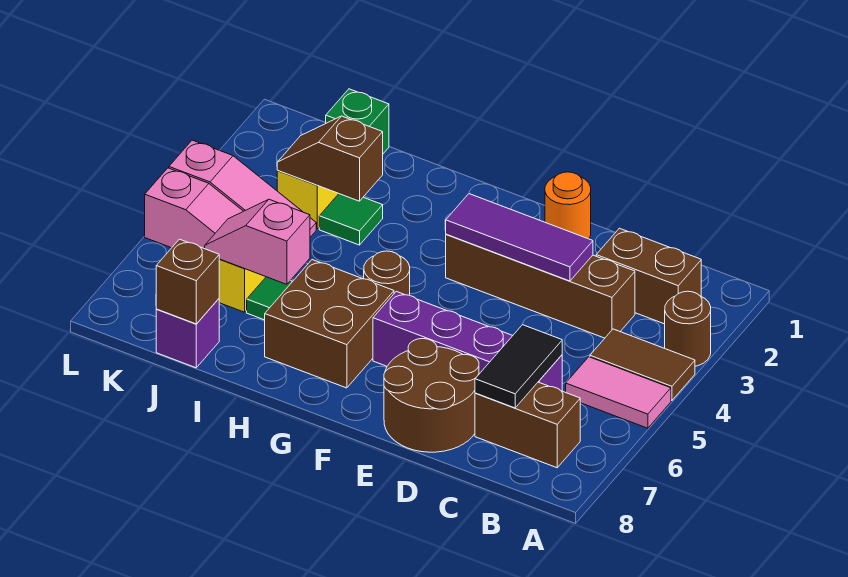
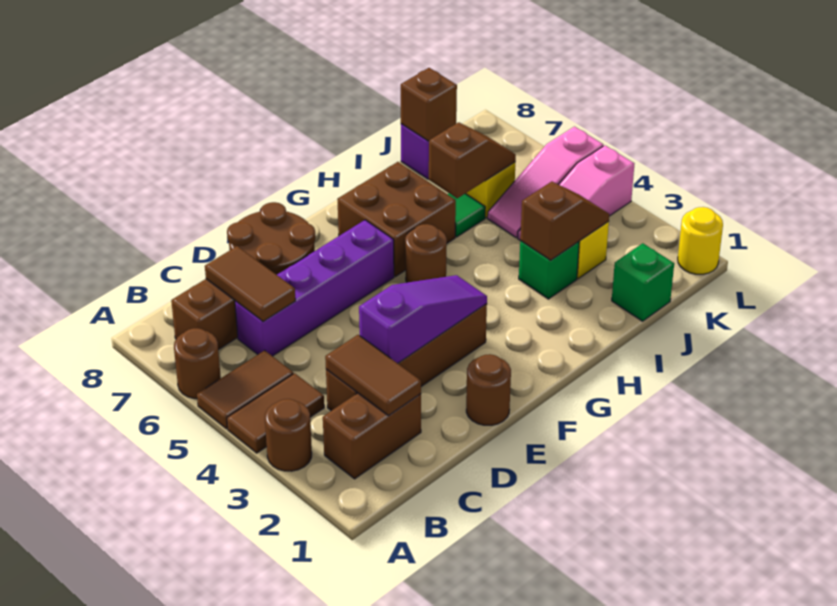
pink 1x2 tile [566,357,671,428] -> brown 1x2 tile [197,350,293,429]
none -> brown 1x1 round brick [174,328,221,399]
none -> brown 1x2 tile [325,335,421,416]
black 1x2 tile [475,325,562,408] -> brown 1x2 tile [205,246,295,322]
purple 1x3 tile [446,194,593,281] -> purple 1x3 slope [359,275,487,363]
orange 1x1 round brick [545,172,591,239] -> brown 1x1 round brick [466,354,511,425]
green 1x1 tile [319,194,383,245] -> green 1x1 brick [519,241,579,299]
pink 1x2 slope [205,199,310,284] -> brown 1x2 slope [429,122,516,198]
none -> yellow 1x1 round brick [678,207,723,274]

